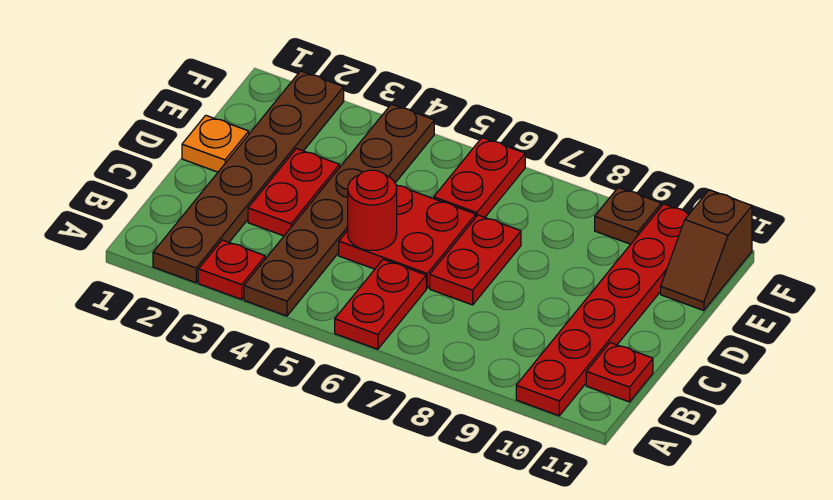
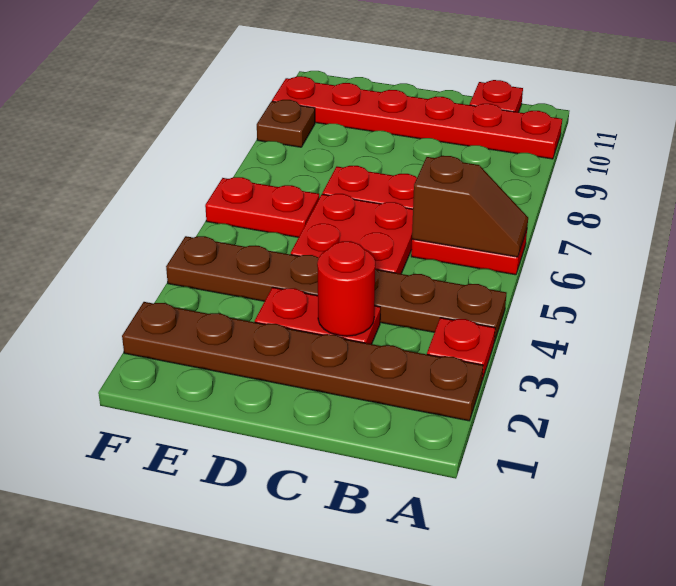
red 1x1 round brick [348,170,397,250] -> red 1x1 round brick moved to [317,241,375,336]
orange 1x1 plate [182,115,249,172] -> none
brown 1x2 slope [661,190,752,311] -> brown 1x2 slope moved to [412,156,528,257]

